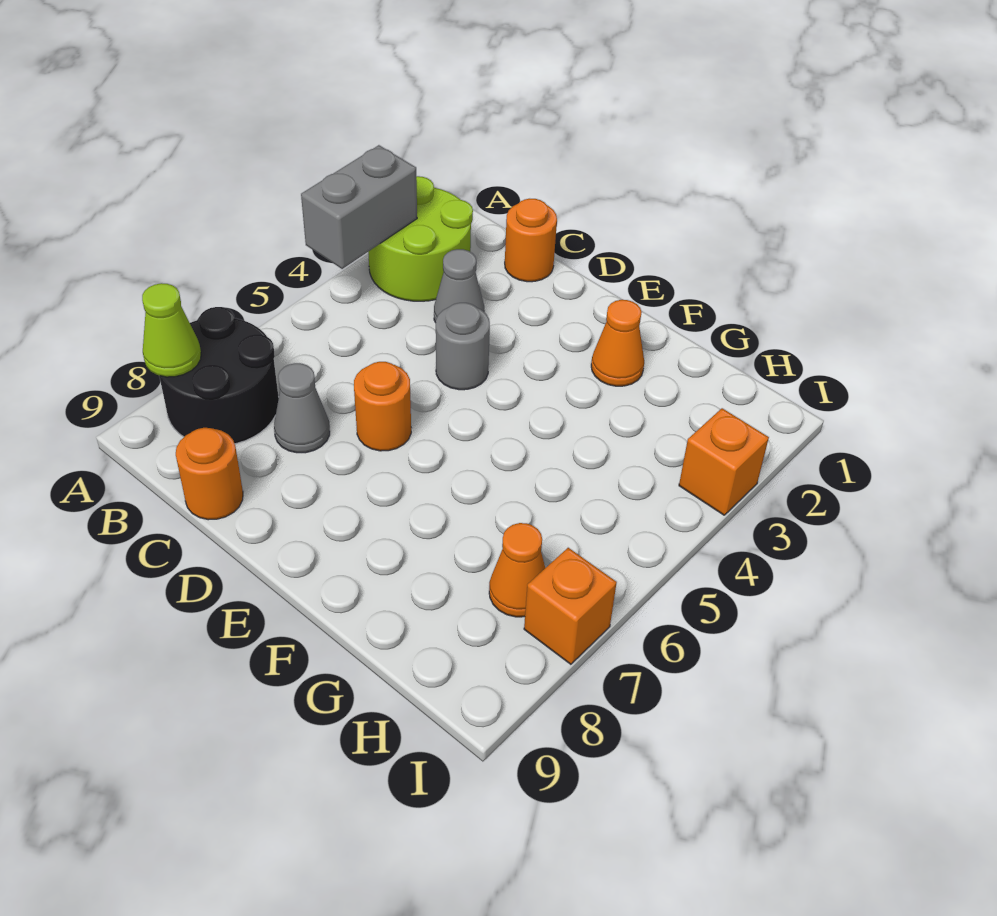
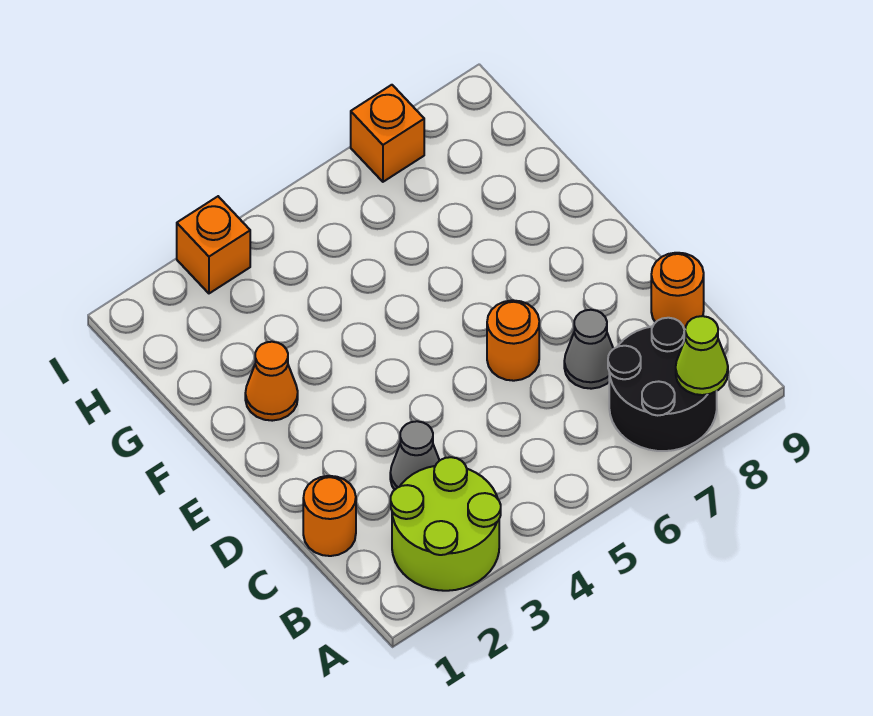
grey 1x2 brick [301,145,417,269] -> none
grey 1x1 round brick [436,303,490,390] -> none
orange 1x1 cone [489,523,545,617] -> none

